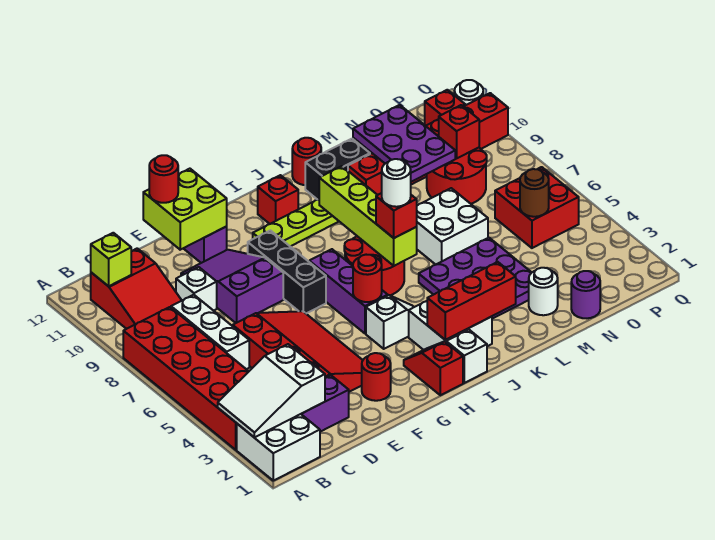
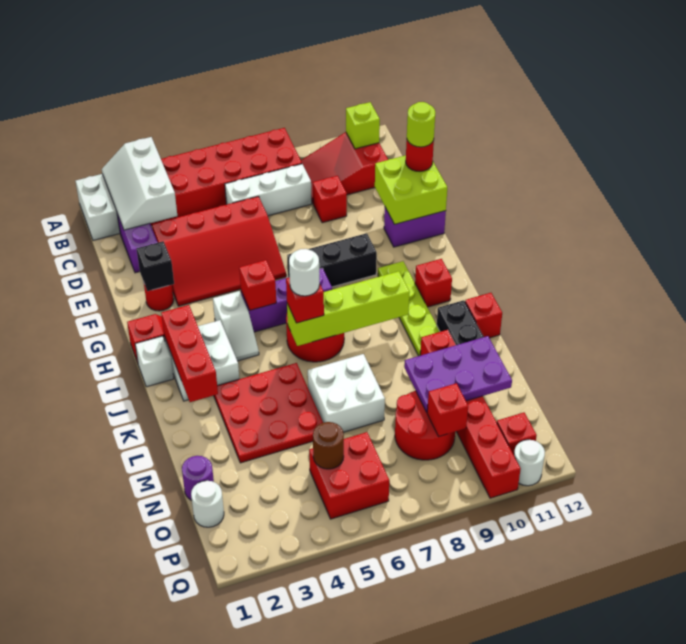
white 2x3 slope [218,344,325,437] -> white 2x3 slope turned to [102,137,177,230]
white 1x1 brick [176,267,217,311] -> red 1x1 brick [313,176,347,223]
purple 2x3 slope [181,250,283,323] -> none
none -> lime 1x1 round brick [407,102,435,147]
none -> black 1x1 brick [137,241,174,291]
red 1x1 round brick [353,255,382,302] -> red 1x1 brick [239,260,276,310]
purple 3x3 plate [419,238,532,319] -> red 3x3 plate [214,363,323,463]
red 1x1 round brick [292,138,321,185] -> red 1x1 brick [465,293,502,338]
white 1x1 round brick [529,268,558,315] -> white 1x1 round brick moved to [191,481,224,527]

